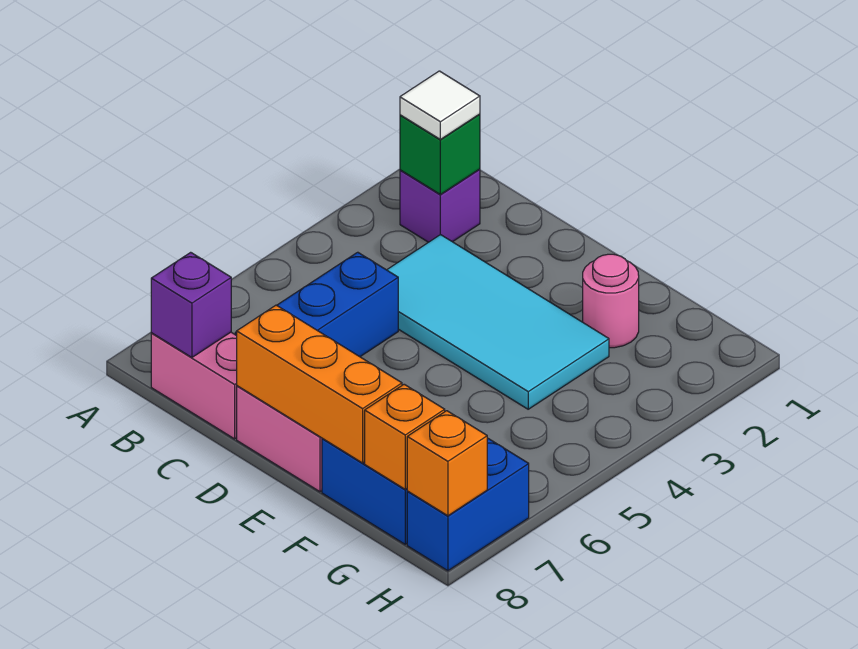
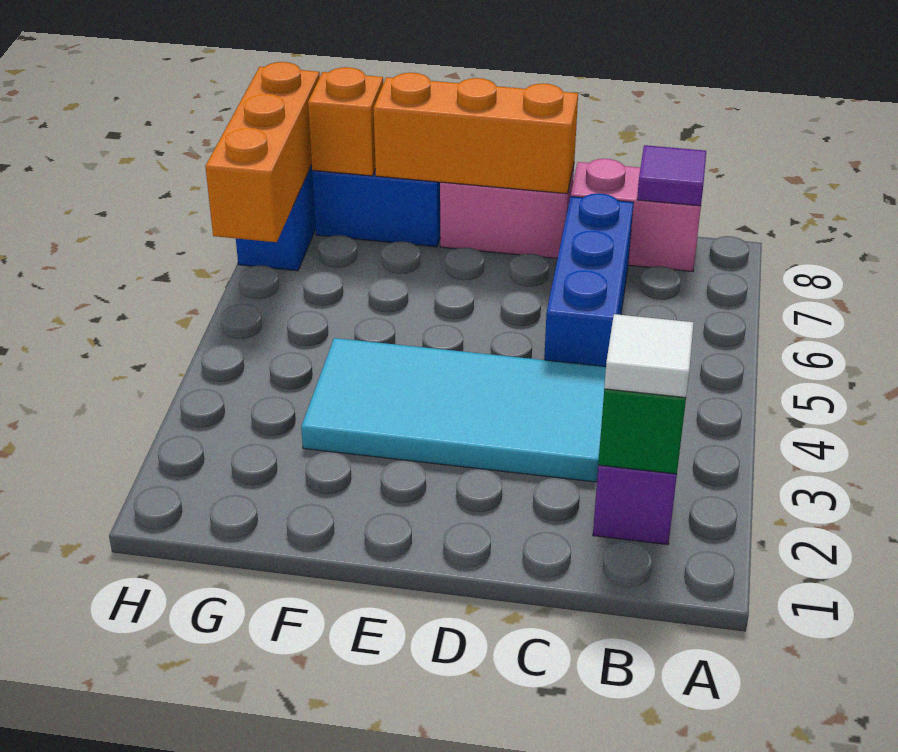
purple 1x1 brick [151,252,231,357] -> purple 1x1 tile [637,145,706,206]
pink 1x1 round brick [583,254,639,348] -> none
orange 1x1 brick [407,411,487,516] -> orange 1x3 brick [205,62,320,242]

